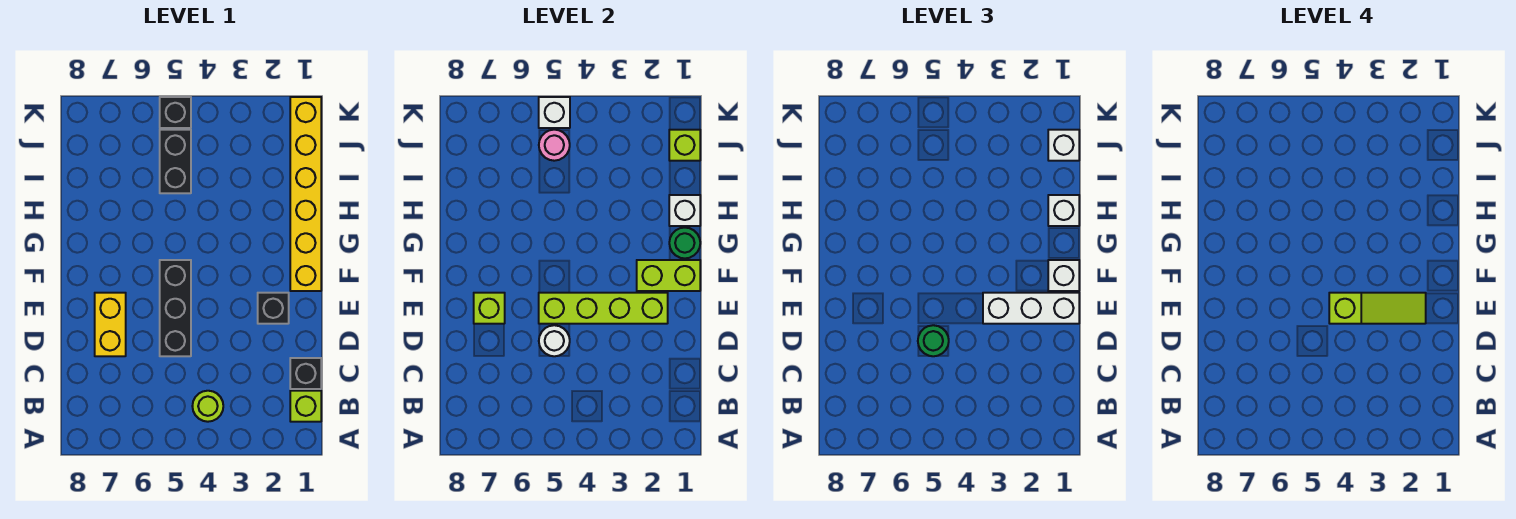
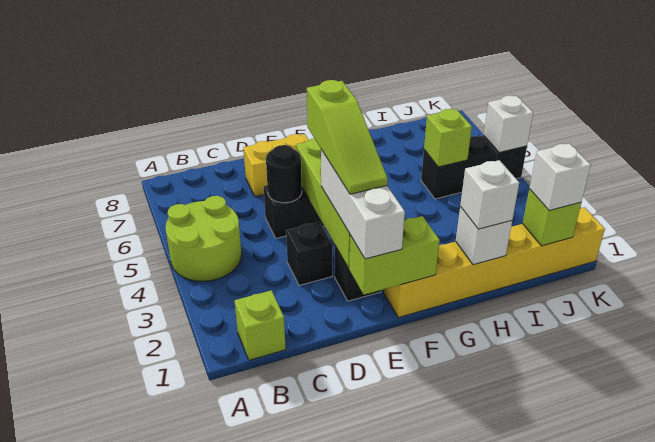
lime 1x1 round brick [192,391,223,422] -> lime 2x2 round brick [166,196,242,281]
black 1x1 brick [290,358,321,389] -> black 1x1 brick moved to [286,222,332,285]
white 1x1 round brick [539,325,570,356] -> black 1x1 round brick [266,145,302,203]
green 1x1 round brick [918,325,949,356] -> none
lime 1x1 brick [474,293,505,324] -> lime 1x1 brick moved to [424,109,472,167]
lime 1x2 brick [637,260,700,291] -> lime 1x2 brick turned to [349,216,440,295]
white 1x1 brick [1048,260,1079,291] -> none
green 1x1 round brick [669,228,700,258] -> none
pink 1x1 round brick [539,130,570,161] -> none

